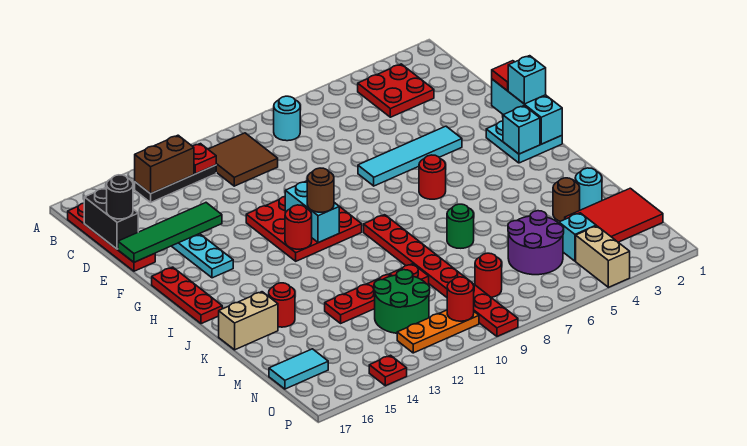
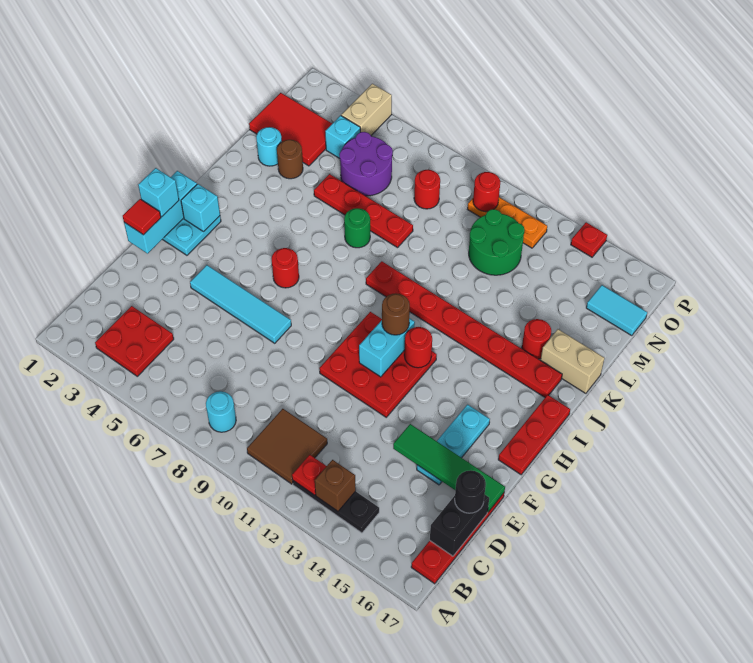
brown 1x2 brick [134,135,194,194] -> brown 1x1 brick [315,460,356,511]
red 1x8 plate [364,215,518,336] -> red 1x8 plate turned to [366,261,562,397]
red 1x4 plate [325,264,429,323] -> red 1x4 plate moved to [314,174,413,248]

